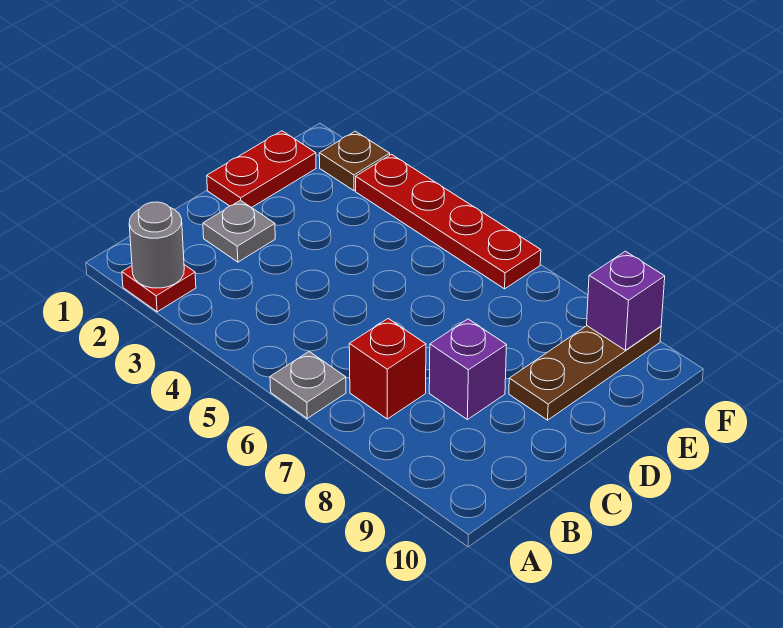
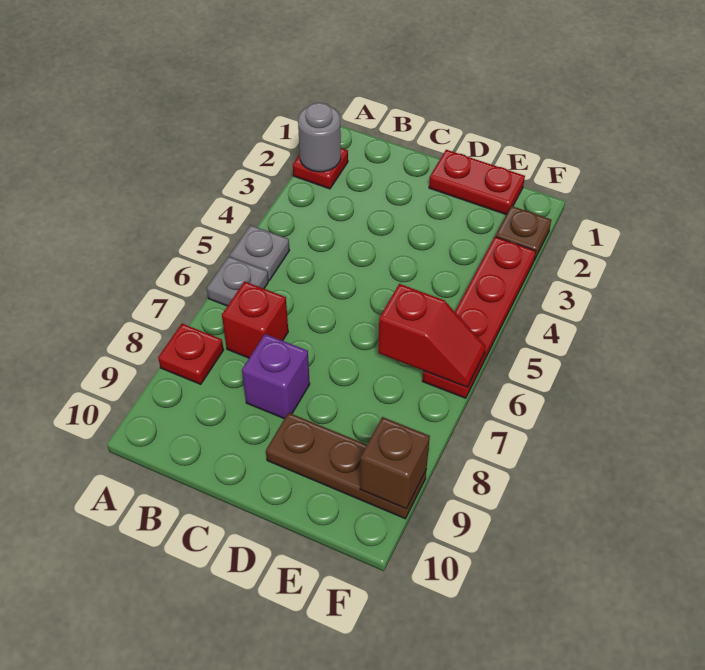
none -> red 1x1 plate [158,324,224,384]
grey 1x1 plate [203,200,275,262] -> grey 1x1 plate moved to [230,225,290,280]
none -> red 1x2 slope [378,284,486,387]
purple 1x1 brick [587,251,665,350] -> brown 1x1 brick [360,417,430,509]

